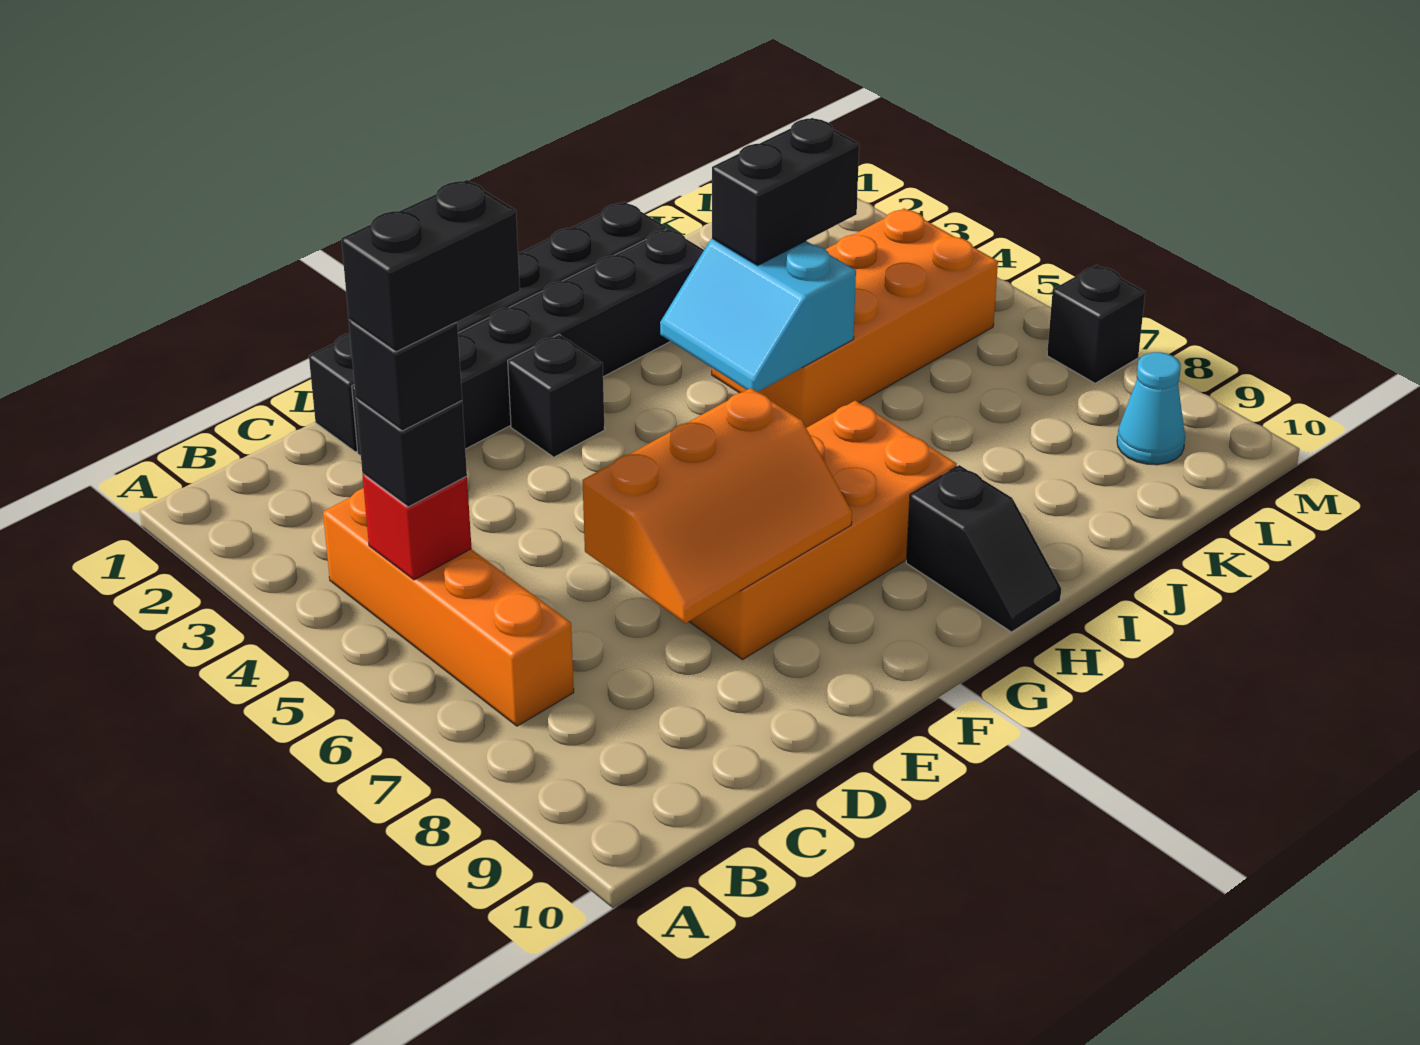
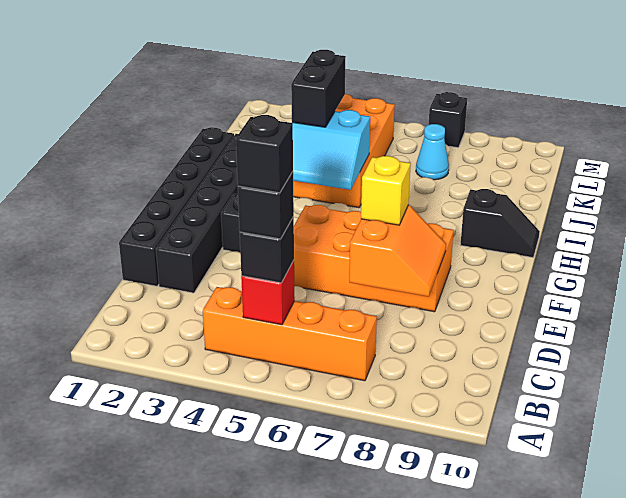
black 1x2 brick [341,180,520,352] -> black 1x1 brick [236,115,293,193]
orange 2x3 slope [583,388,852,623] -> orange 2x2 slope [349,205,446,297]
orange 2x4 brick [689,401,957,660] -> orange 2x4 brick turned to [294,205,454,312]
none -> yellow 1x1 brick [361,156,411,225]
cyan 1x1 cone [1117,352,1185,465] -> cyan 1x1 cone moved to [416,124,449,180]

